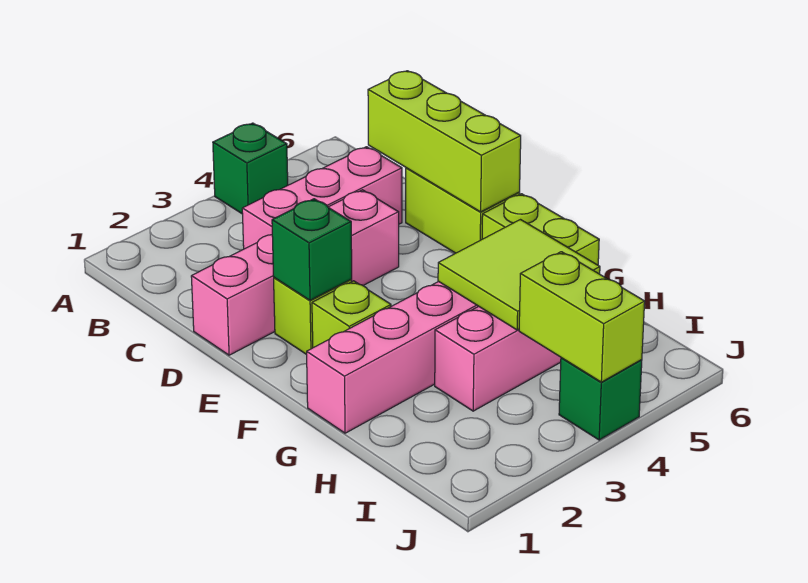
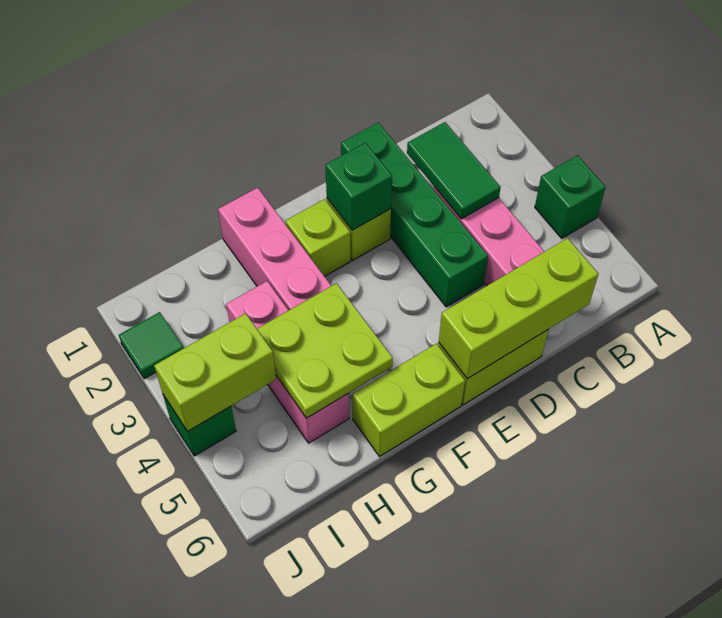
none -> green 1x2 tile [407,122,501,219]
pink 1x4 brick [191,190,399,355] -> green 1x4 brick [341,123,488,307]
lime 2x2 tile [438,220,600,330] -> lime 2x2 plate [257,283,393,418]
none -> green 1x1 tile [119,312,184,379]

